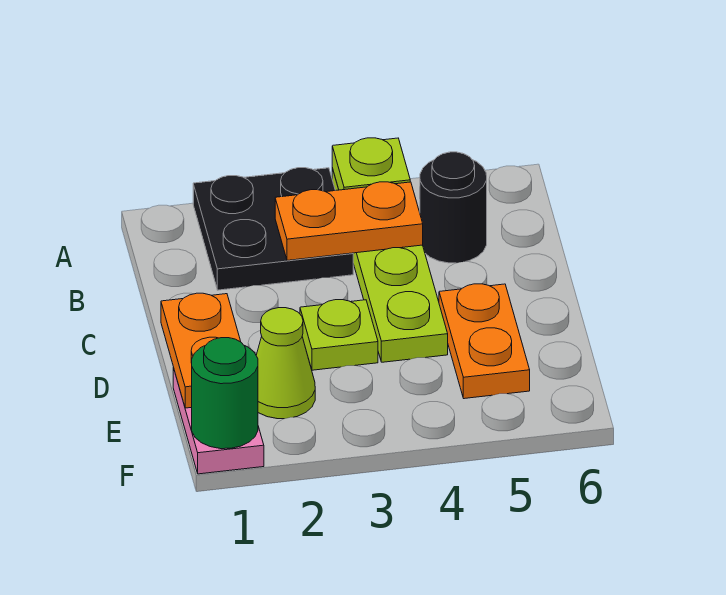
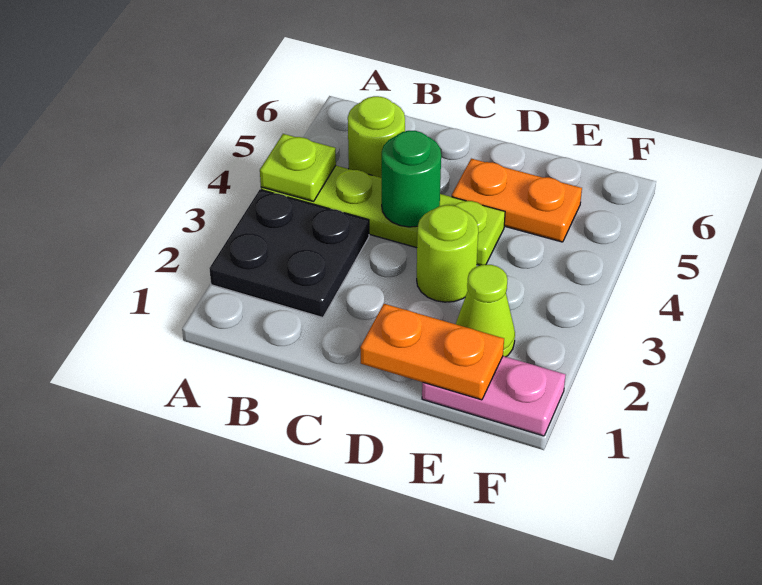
orange 1x2 plate [275,182,423,260] -> none
black 1x1 round brick [420,152,487,263] -> lime 1x1 round brick [348,96,405,178]
lime 1x1 plate [300,300,378,370] -> lime 1x1 round brick [417,205,478,302]
green 1x1 round brick [192,338,258,449] -> green 1x1 round brick moved to [382,131,441,227]

